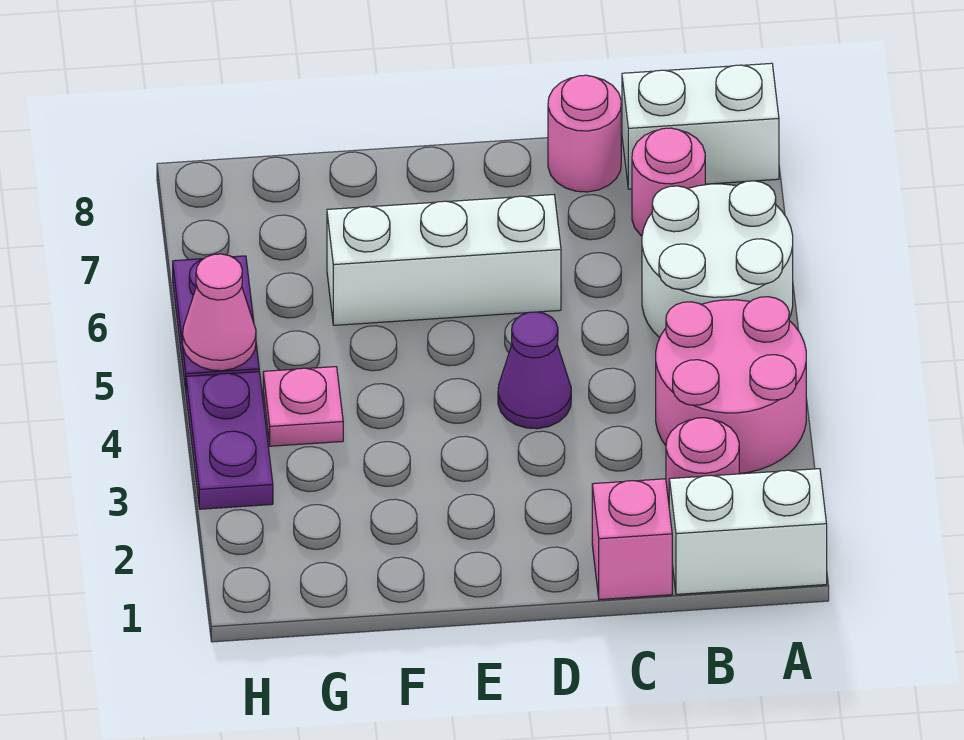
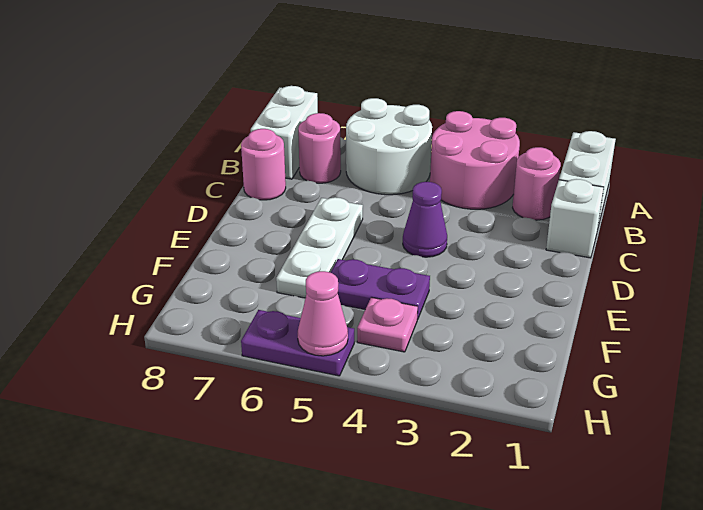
pink 1x1 brick [592,479,672,600] -> white 1x1 brick [546,179,604,258]
white 1x3 brick [327,195,561,325] -> white 1x3 plate [276,197,363,298]
purple 1x2 plate [186,372,273,509] -> purple 1x2 plate moved to [331,259,430,319]

